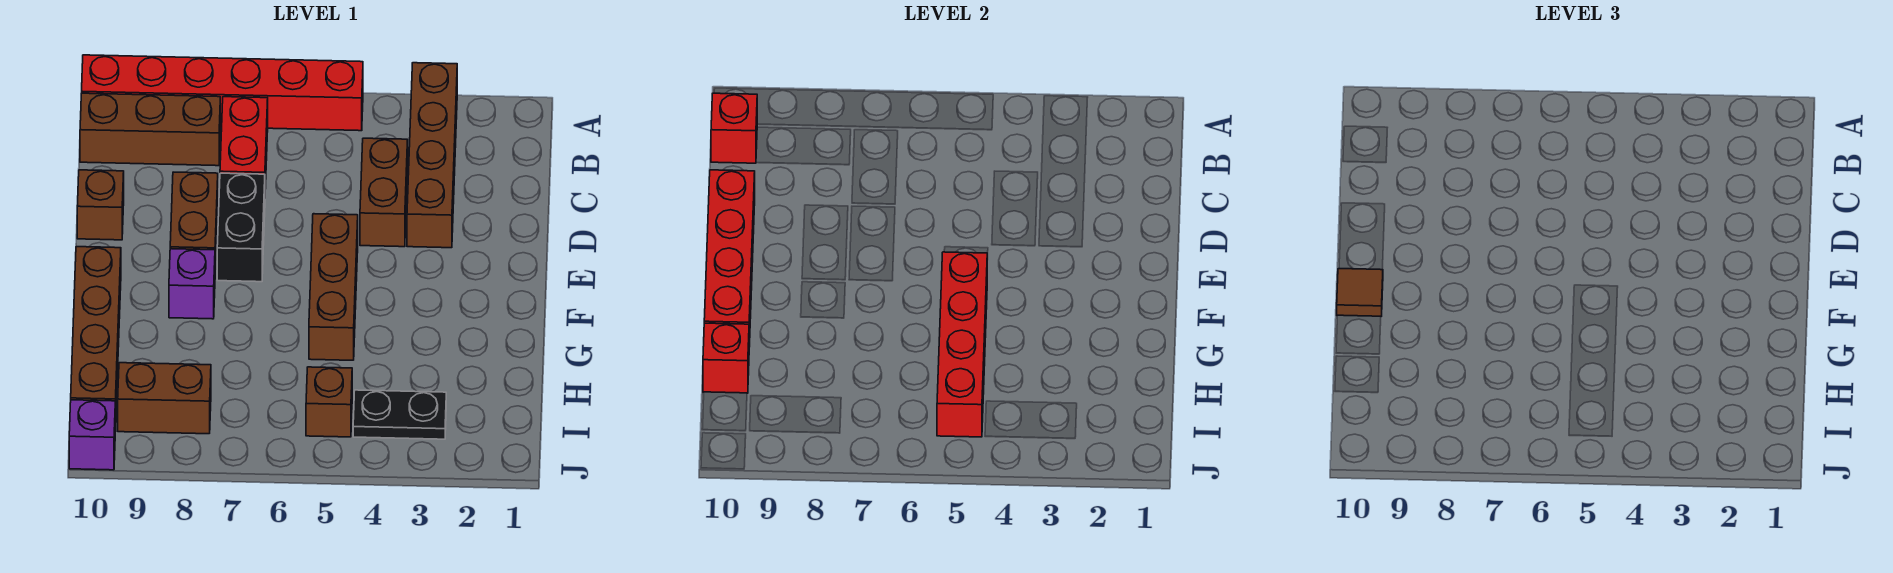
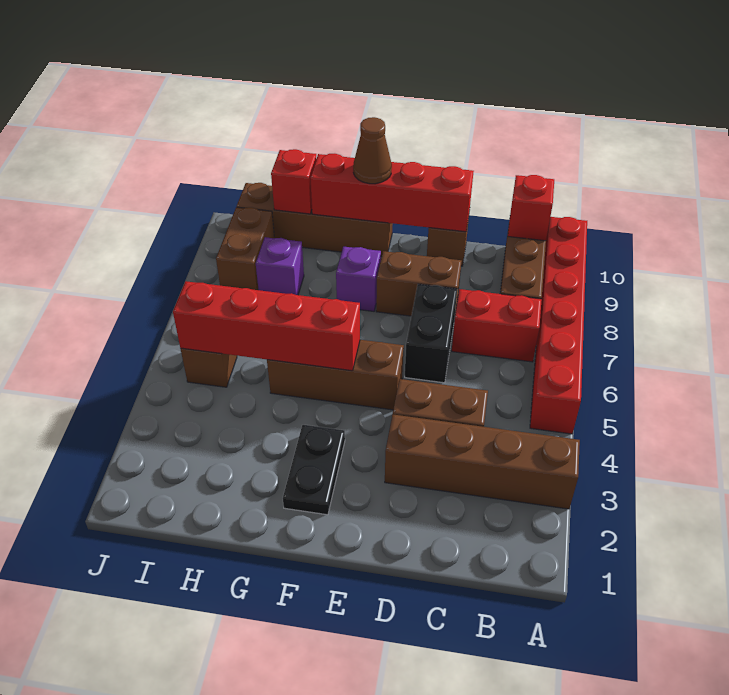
black 1x2 brick [217,173,265,282] -> black 1x2 brick turned to [405,284,457,383]
brown 1x1 tile [1337,269,1383,316] -> brown 1x1 cone [353,117,392,184]
black 1x2 plate [353,390,446,439] -> black 1x2 plate moved to [283,425,345,515]
purple 1x1 brick [69,400,115,470] -> purple 1x1 brick moved to [256,237,304,295]

